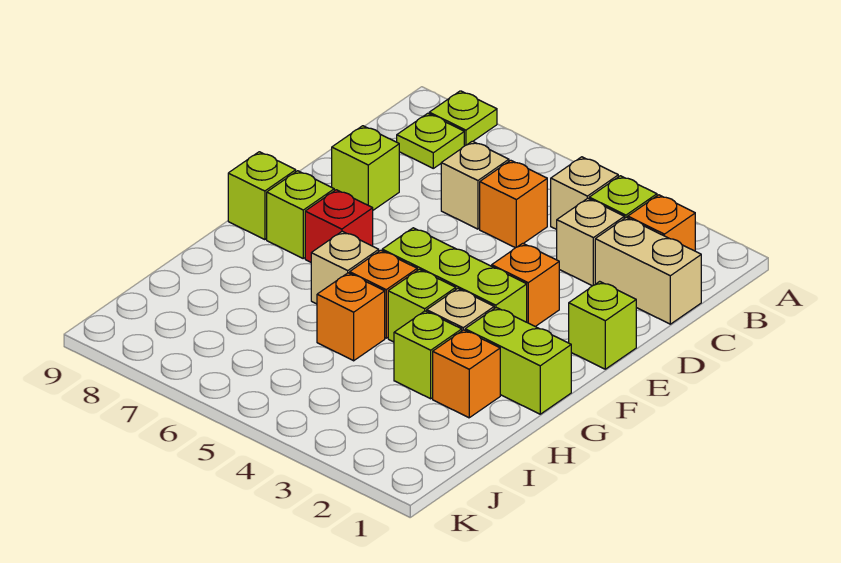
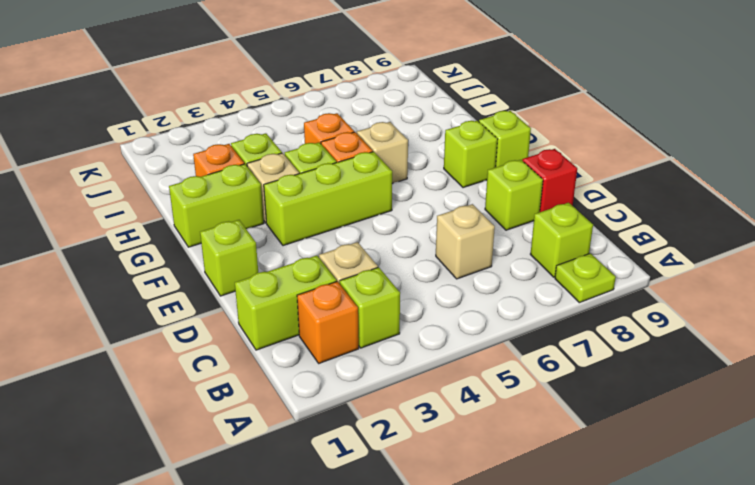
tan 1x1 brick [551,157,618,229] -> none
lime 1x1 plate [397,113,464,168] -> lime 1x1 brick [530,203,593,277]
tan 1x2 brick [595,217,701,324] -> lime 1x2 brick [235,255,337,350]
orange 1x1 brick [480,160,547,248] -> none
orange 1x1 brick [492,243,559,327] -> none
red 1x1 brick [305,190,373,262] -> red 1x1 brick moved to [522,149,577,212]

